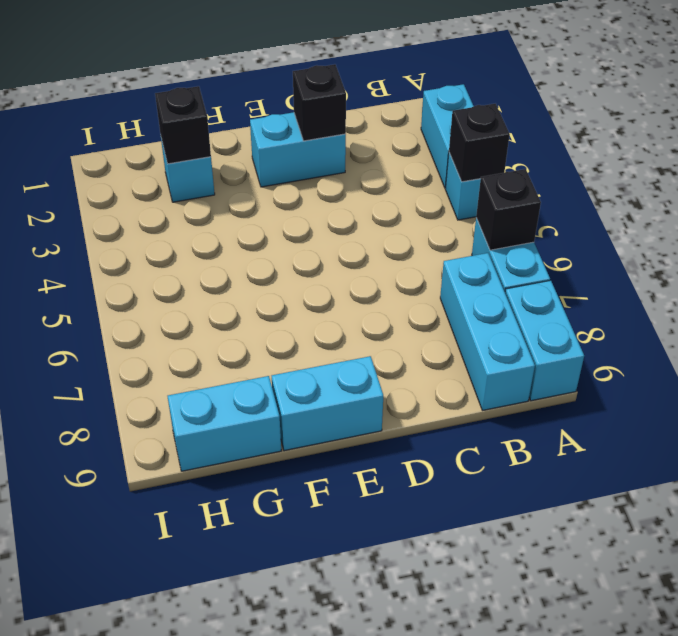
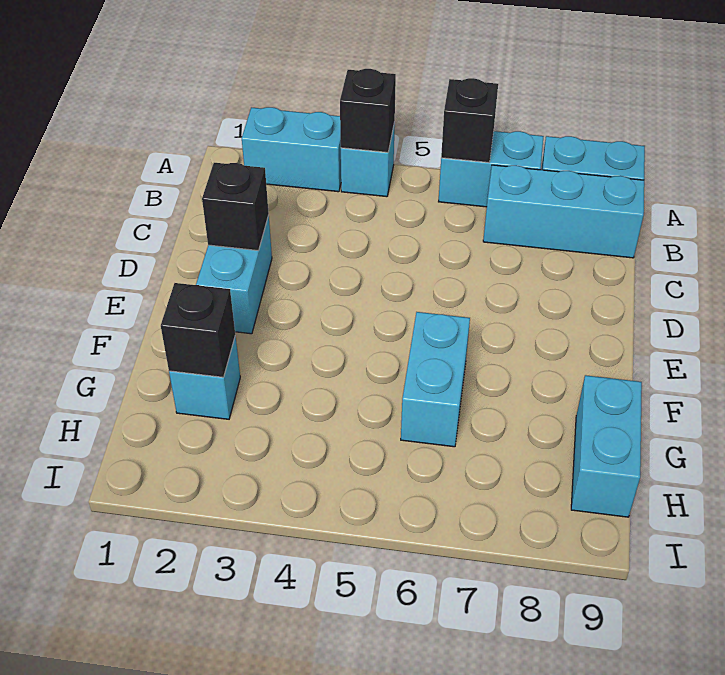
cyan 1x2 brick [272,356,383,451] -> cyan 1x2 brick moved to [401,312,470,447]

